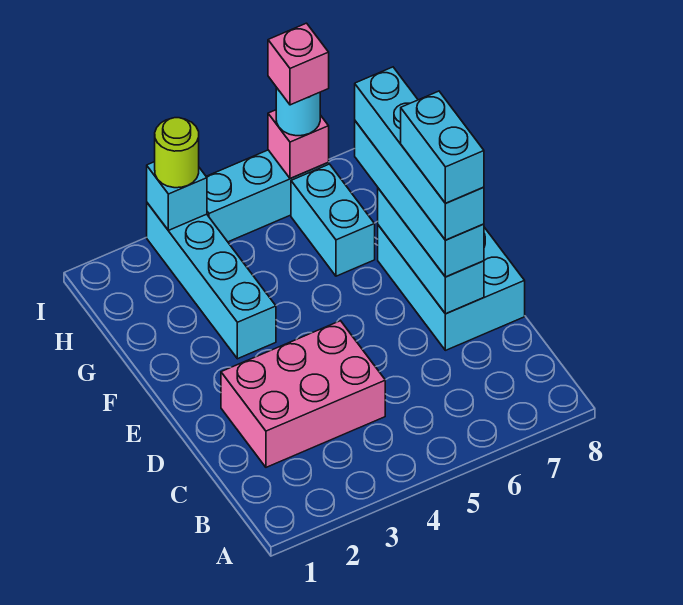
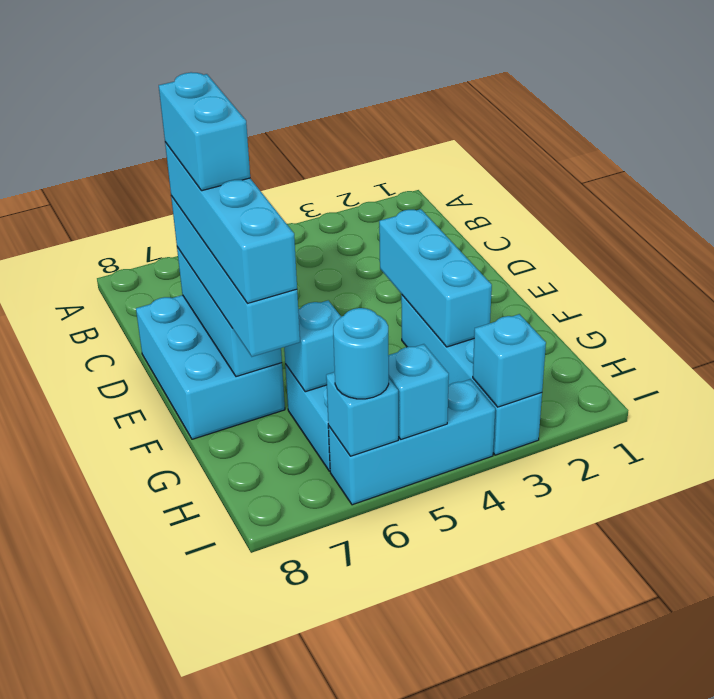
pink 2x3 brick [221,321,385,467] -> none
none -> cyan 1x3 brick [379,209,492,347]
none -> cyan 1x1 brick [284,300,341,392]
lime 1x1 round brick [155,118,199,188] -> none
none -> cyan 1x1 brick [388,344,449,439]
pink 1x1 brick [268,110,329,179] -> cyan 1x1 brick [326,372,398,456]
pink 1x1 brick [268,23,329,105] -> none

